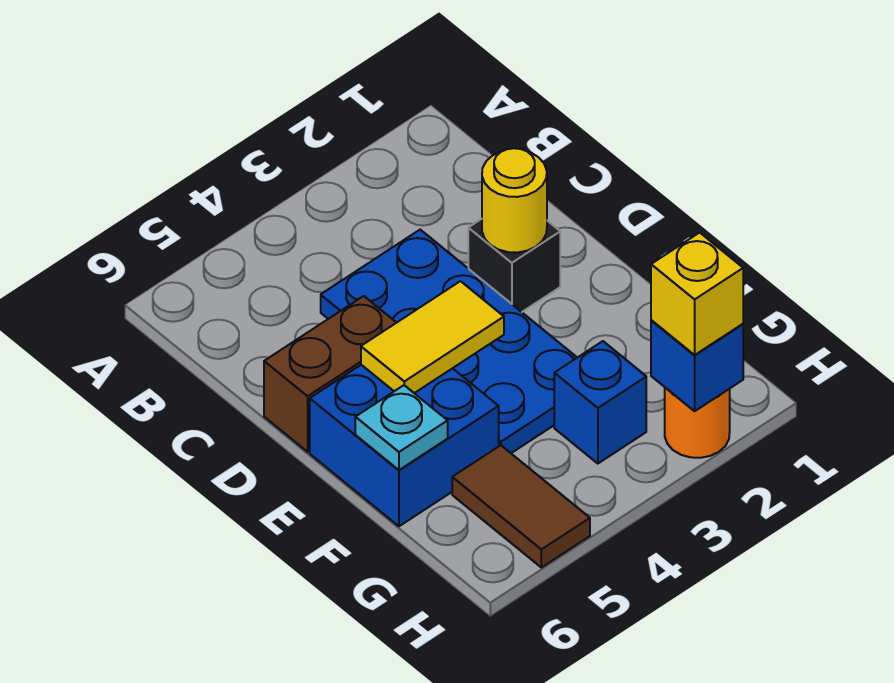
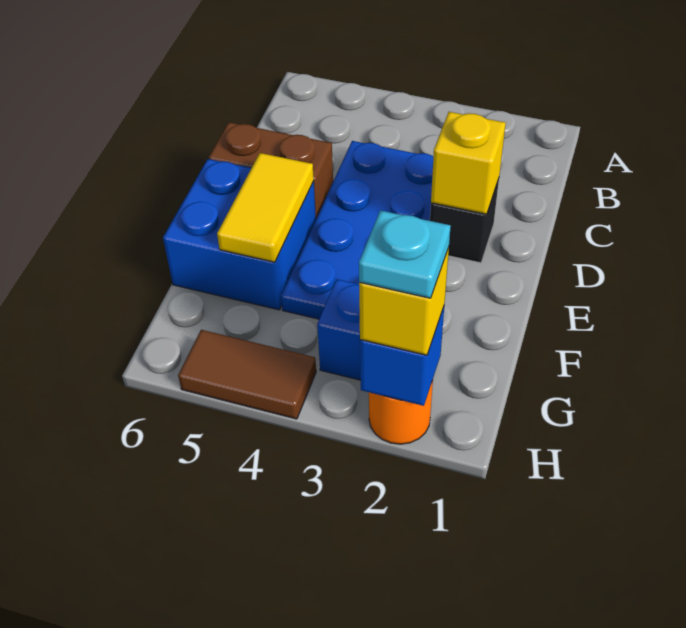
yellow 1x1 round brick [482,148,547,253] -> yellow 1x1 brick [431,112,506,214]
yellow 1x2 tile [361,281,504,393] -> yellow 1x2 tile turned to [217,153,314,262]
cyan 1x1 plate [355,385,448,470] -> cyan 1x1 plate moved to [359,210,451,298]
brown 1x2 tile [452,445,590,568] -> brown 1x2 tile turned to [178,330,316,419]

